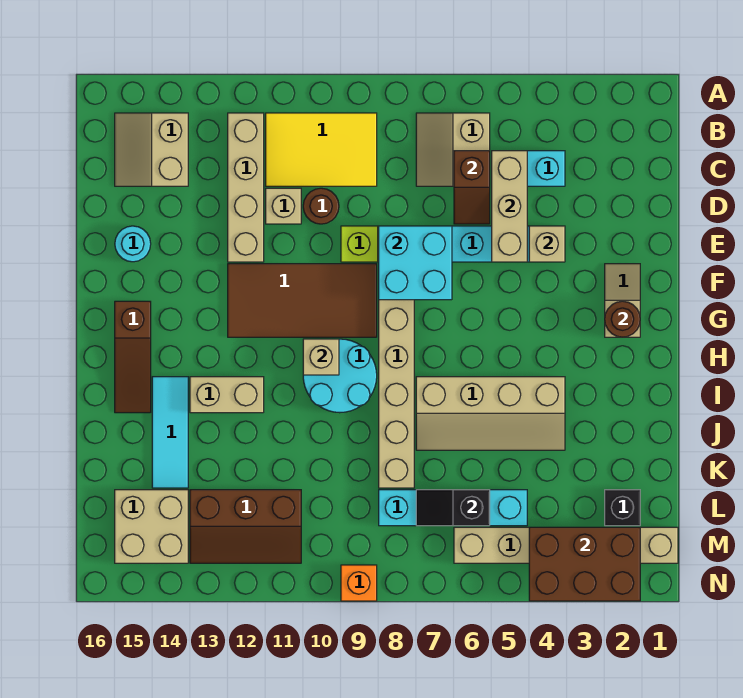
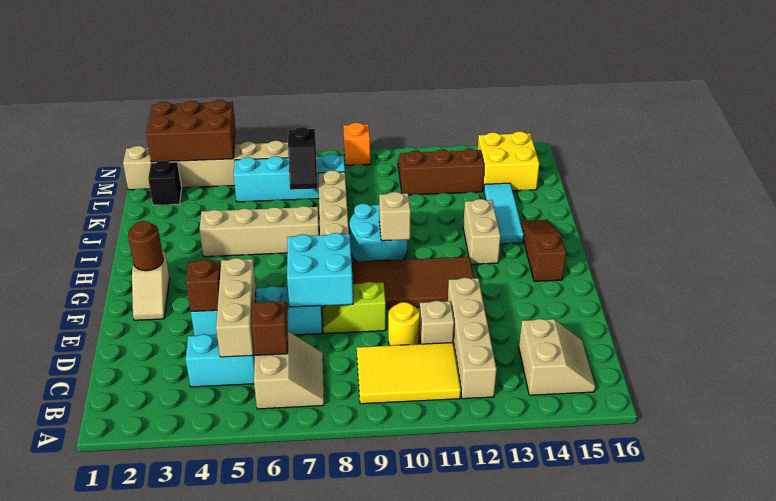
brown 1x1 round brick [303,188,339,224] -> yellow 1x1 round brick [388,302,420,346]
tan 1x1 brick [529,226,565,262] -> brown 1x1 brick [186,259,221,312]
cyan 1x1 round brick [115,226,151,262] -> none
tan 1x2 brick [190,377,264,413] -> tan 1x2 brick turned to [463,199,501,264]
black 1x2 slope [416,490,490,526] -> black 1x2 slope turned to [288,127,317,190]
tan 2x2 brick [115,490,188,563] -> yellow 2x2 brick [478,131,539,191]

